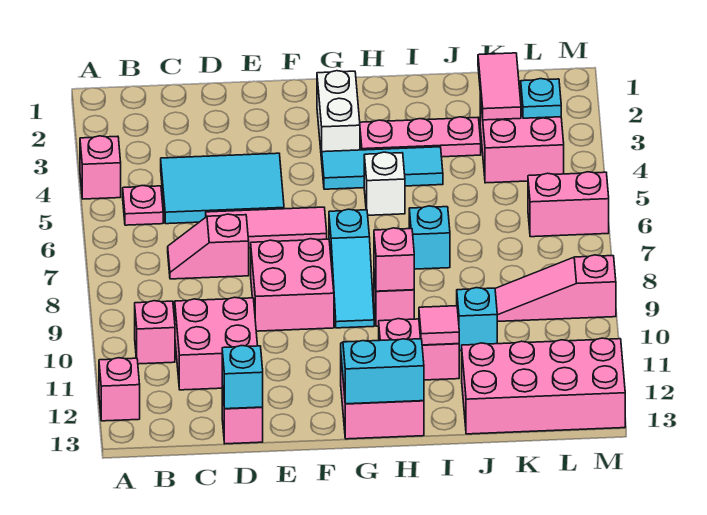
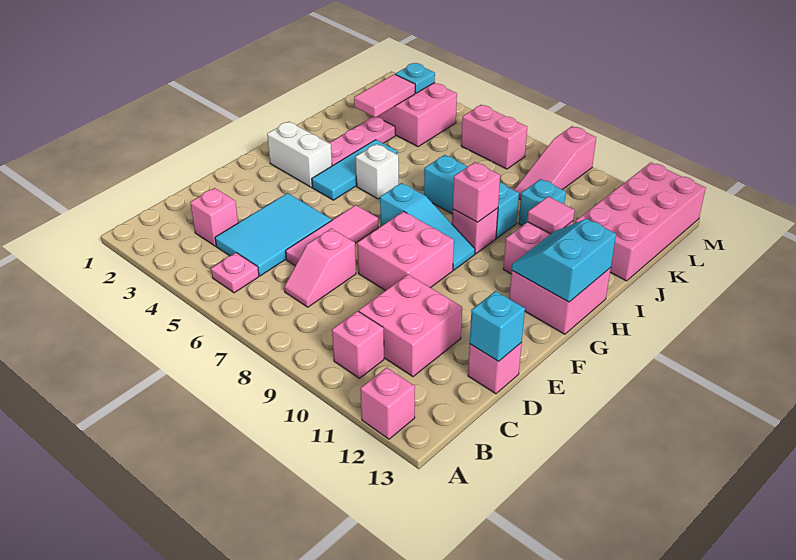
pink 1x1 brick [80,136,121,199] -> pink 1x1 brick moved to [190,188,238,246]
cyan 1x1 brick [409,206,450,269] -> cyan 1x3 brick [424,155,519,238]
pink 1x2 tile [478,53,521,120] -> pink 1x2 tile turned to [354,74,415,117]
pink 1x2 brick [528,172,609,237] -> pink 1x2 brick turned to [461,105,527,169]

